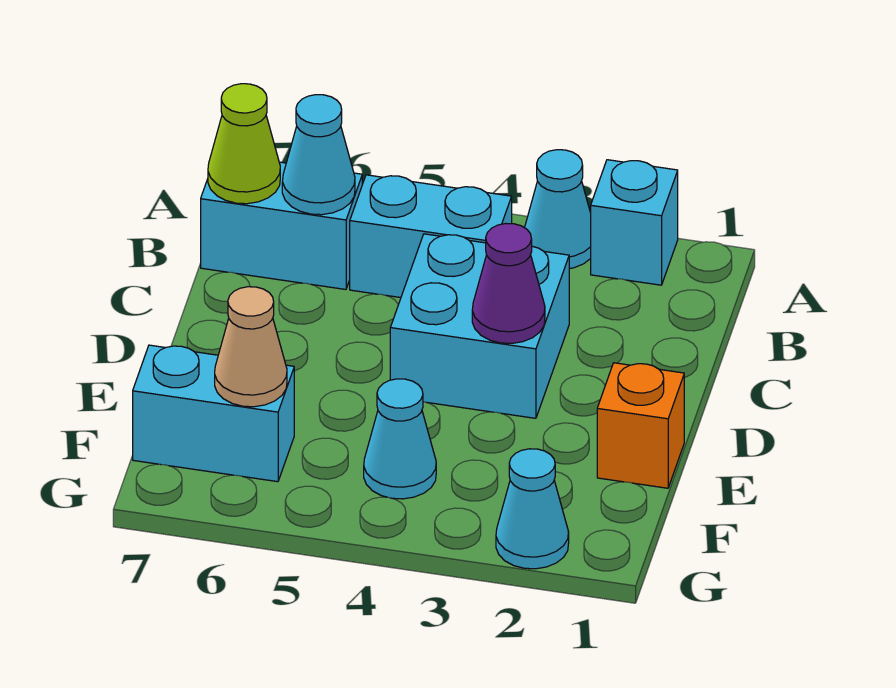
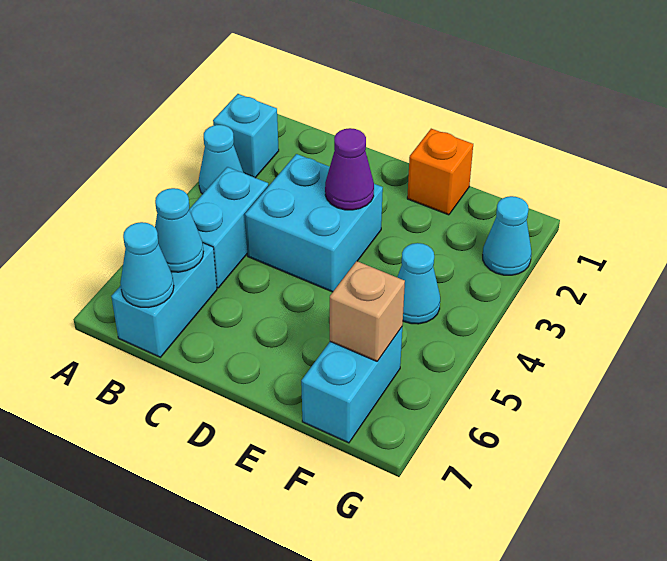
lime 1x1 cone [208,84,280,204] -> cyan 1x1 cone [120,222,174,308]
tan 1x1 cone [215,287,287,407] -> tan 1x1 brick [330,261,405,361]

